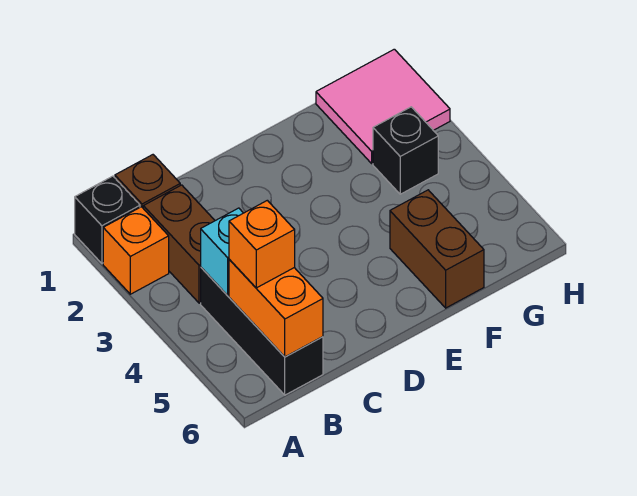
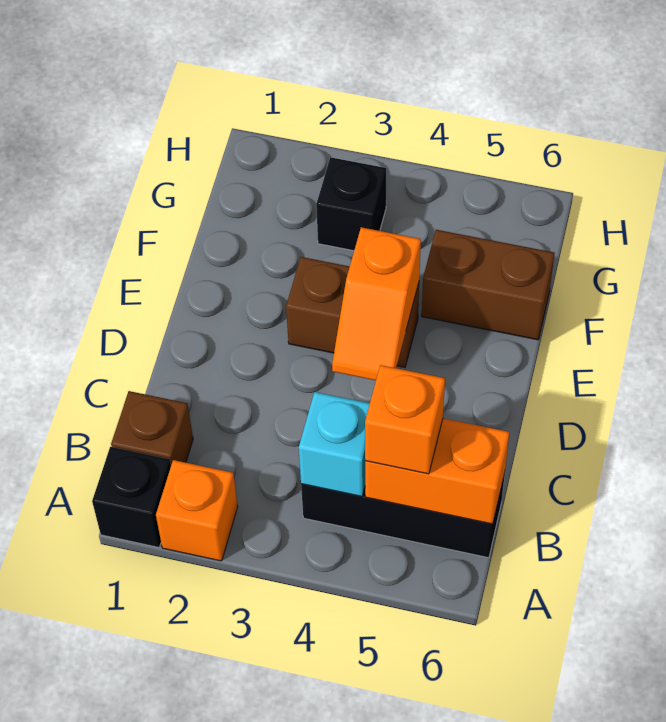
brown 1x2 brick [143,185,215,303] -> brown 1x2 brick moved to [286,257,419,367]
none -> orange 1x2 slope [332,227,421,380]
pink 2x2 tile [316,49,450,163] -> none

